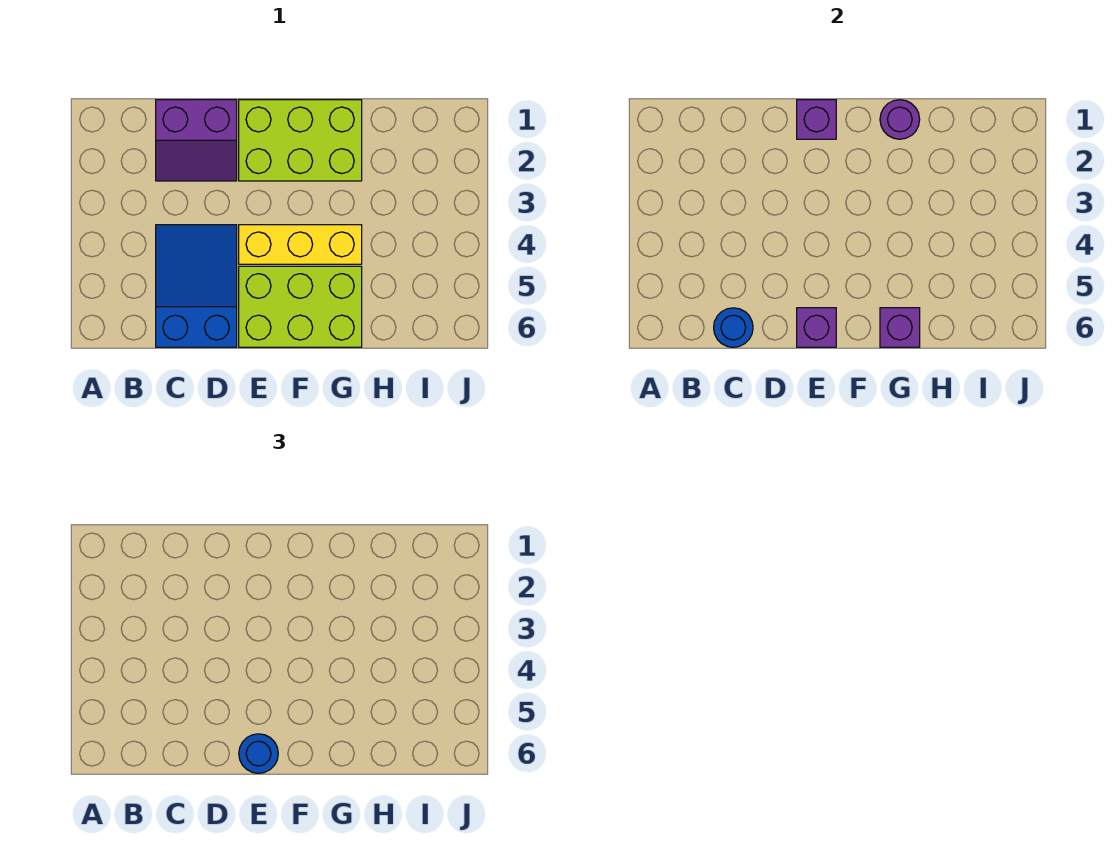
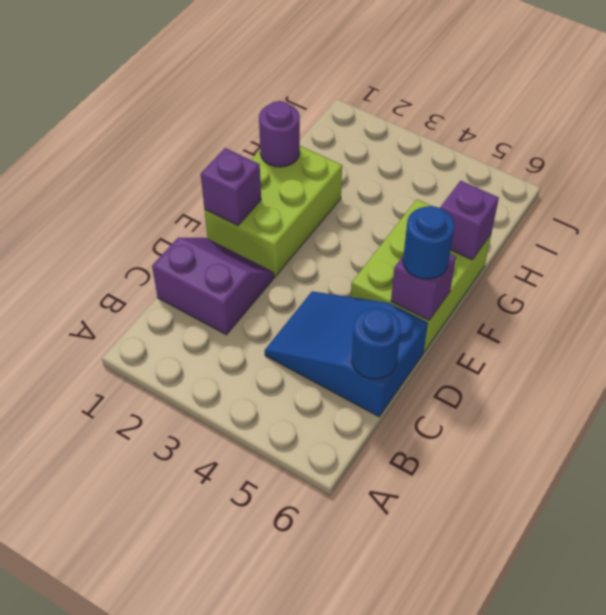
purple 2x2 slope [156,100,237,181] -> purple 2x2 slope turned to [152,238,274,335]
yellow 1x3 brick [239,225,362,264] -> none

